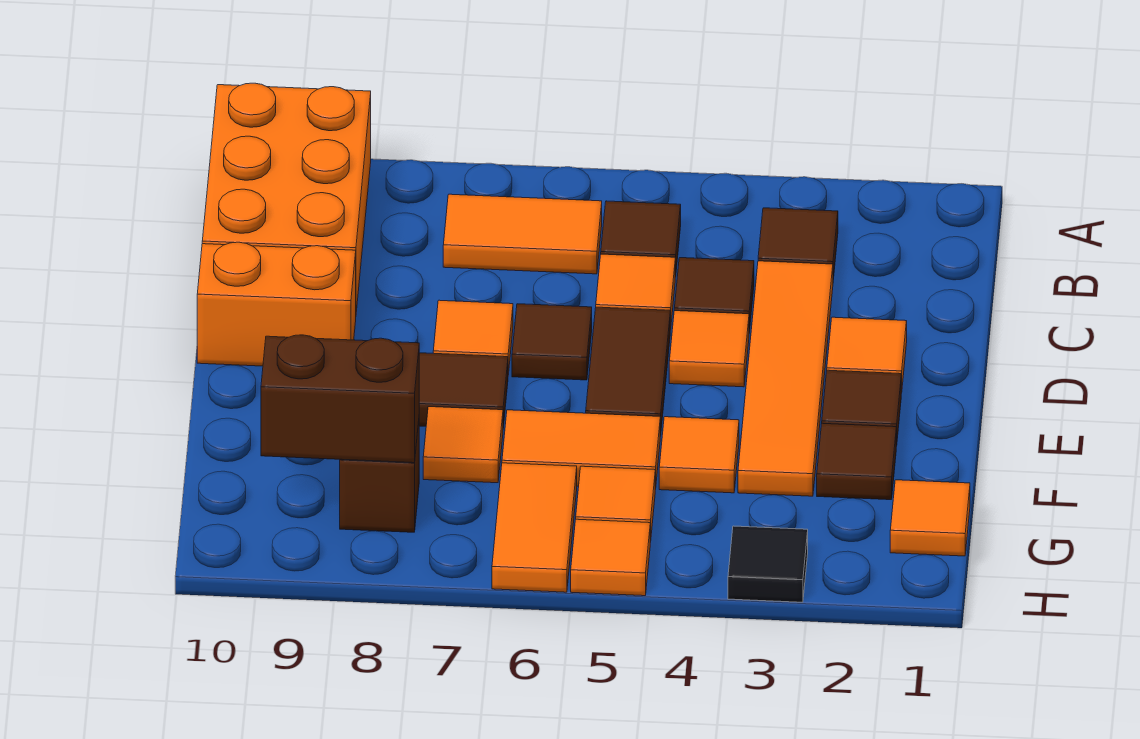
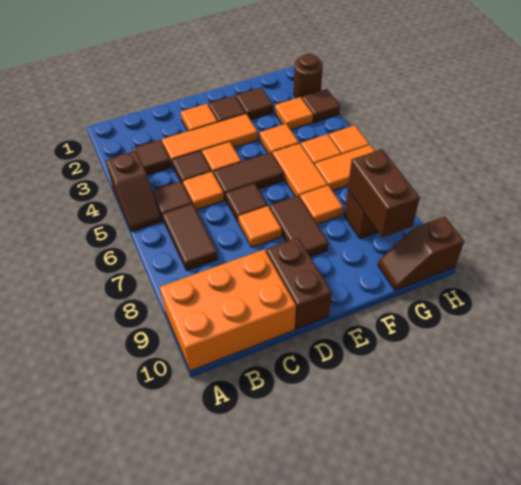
none -> brown 1x2 slope [106,151,162,232]
orange 1x2 tile [443,194,602,274] -> brown 1x2 tile [163,204,218,270]
orange 1x4 tile [738,261,833,496] -> orange 1x3 tile [162,114,258,166]
orange 1x2 brick [197,242,356,366] -> brown 1x2 brick [266,238,332,329]
orange 1x1 tile [890,480,970,556] -> orange 1x1 tile moved to [275,97,313,130]
none -> brown 1x2 slope [378,216,464,291]
none -> brown 1x1 round brick [294,54,323,98]
black 1x1 tile [728,526,808,602] -> brown 1x1 tile [302,89,340,122]

